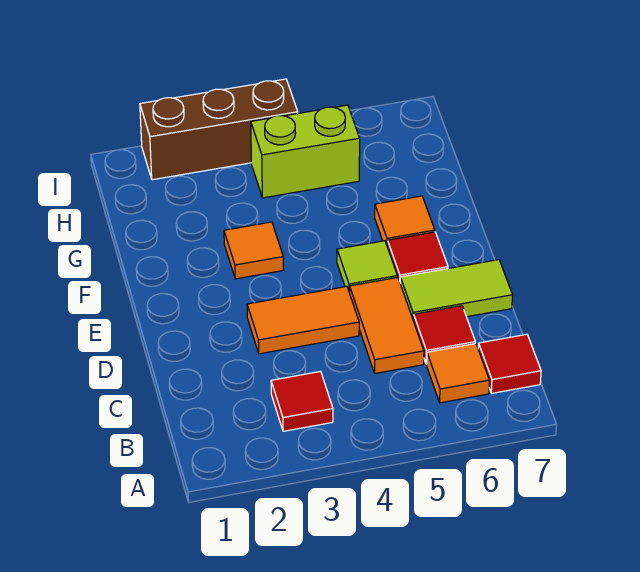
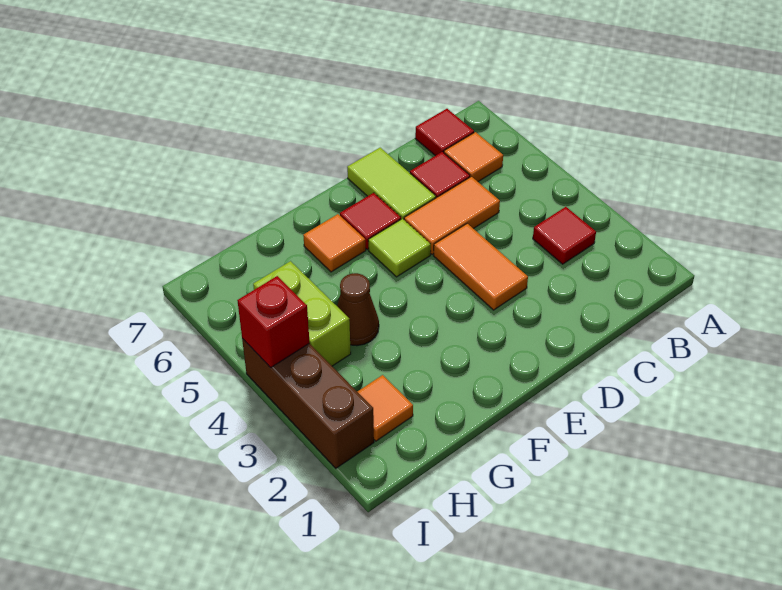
orange 1x1 tile [224,222,283,279] -> orange 1x1 tile moved to [357,375,413,441]
none -> brown 1x1 cone [337,273,379,346]
none -> red 1x1 brick [237,276,310,368]

